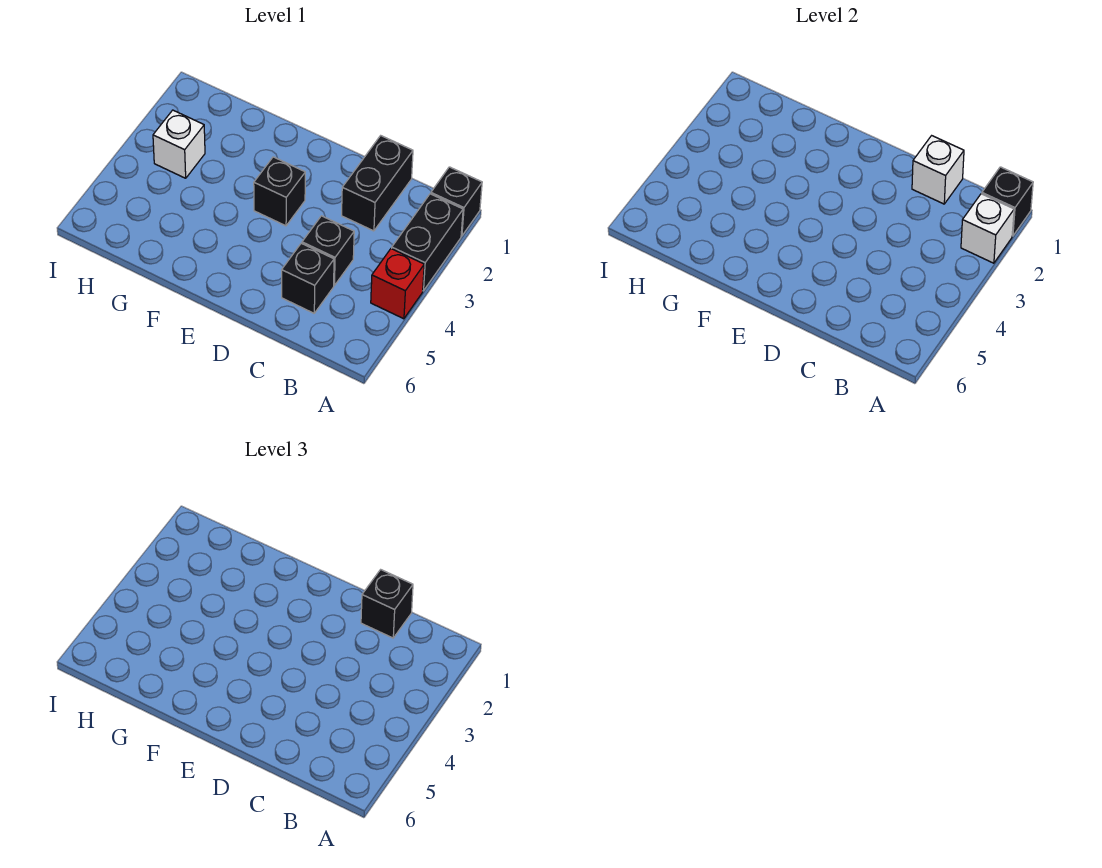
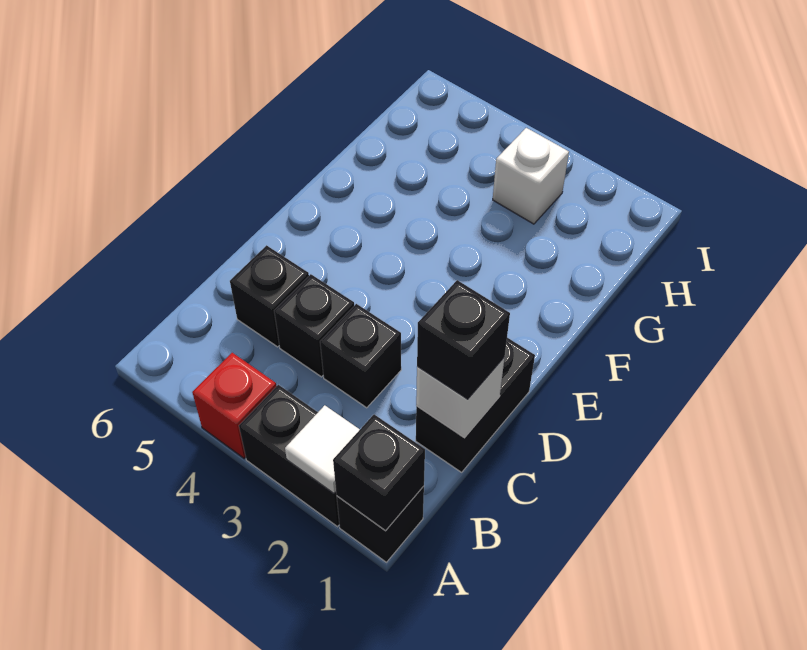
white 1x1 brick [961,194,1014,263] -> white 1x1 tile [285,405,360,493]
black 1x2 brick [342,136,413,231] -> black 1x2 brick turned to [416,338,535,472]
black 1x1 brick [254,157,305,226] -> black 1x1 brick moved to [320,304,401,408]

